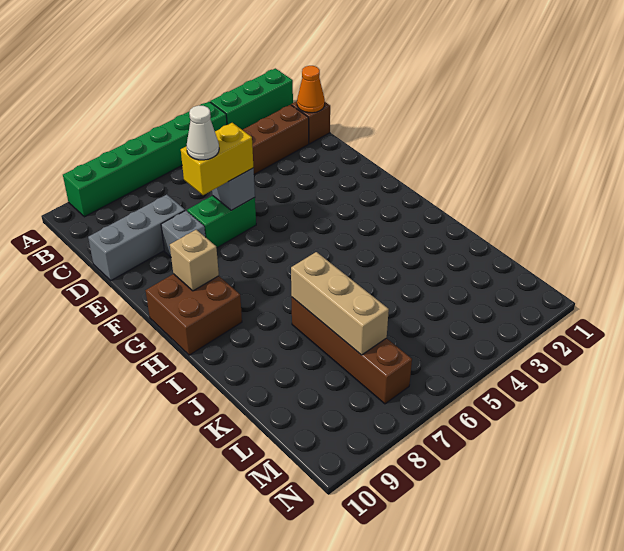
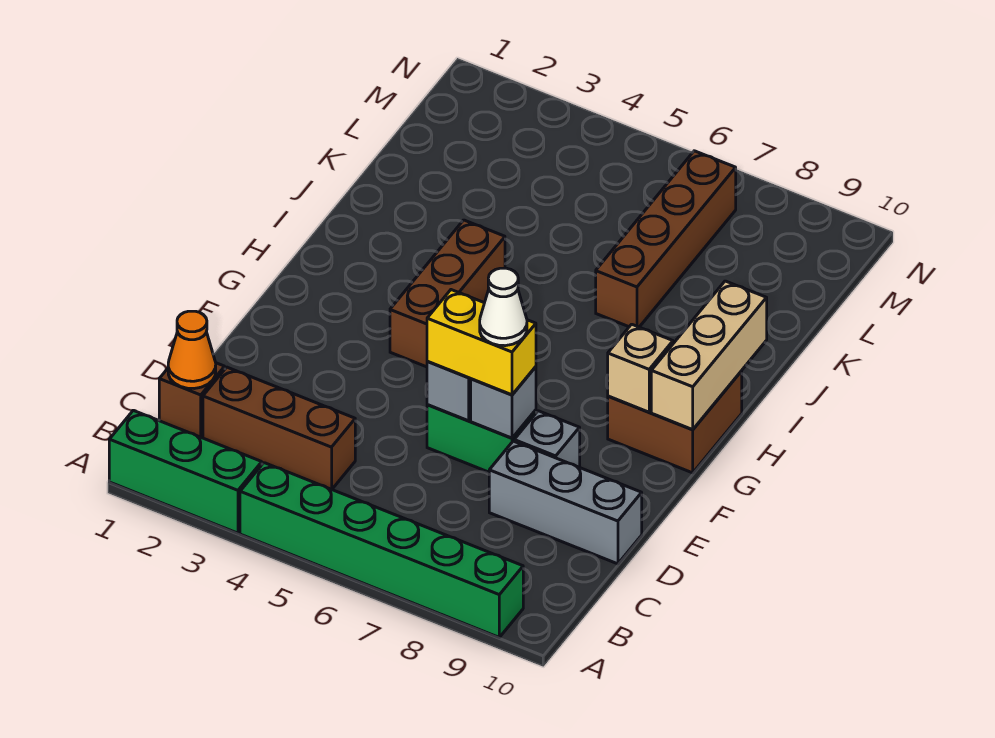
none -> grey 1x1 brick [471,367,536,438]
none -> brown 1x3 brick [390,220,505,367]
tan 1x3 brick [291,252,389,355] -> tan 1x3 brick moved to [651,281,767,430]

